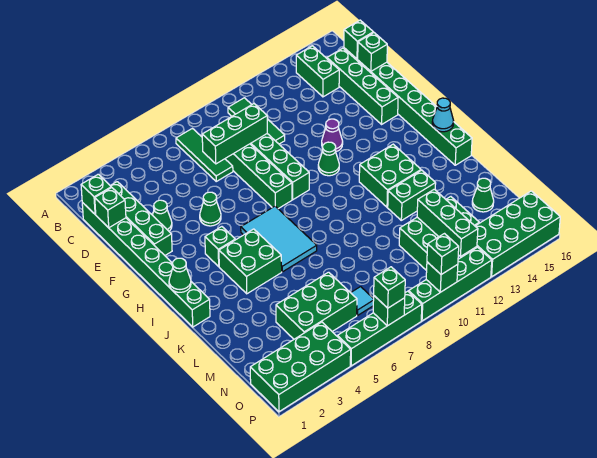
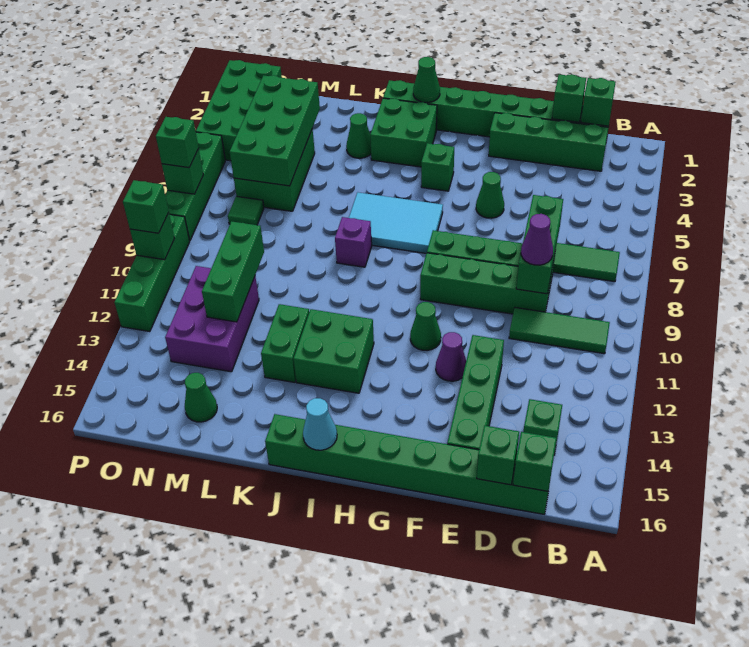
green 1x2 brick [296,46,339,97] -> green 1x1 brick [524,399,562,455]
green 1x4 brick [327,48,398,124] -> green 1x4 brick turned to [447,335,504,450]
none -> purple 1x1 cone [521,214,553,265]
green 1x1 cone [153,200,172,231] -> green 1x1 cone moved to [346,113,371,158]
green 2x2 brick [219,229,282,294] -> green 2x2 brick moved to [370,98,437,167]
none -> purple 1x1 brick [335,217,372,267]
green 2x3 brick [399,197,479,271] -> purple 2x3 brick [165,266,259,372]
green 1x3 brick [417,189,478,256] -> green 1x3 brick turned to [202,221,264,322]
cyan 1x1 tile [351,287,374,315] -> green 1x1 tile [228,196,264,225]
green 2x4 brick [466,191,560,277] -> green 2x4 brick moved to [230,75,320,186]

